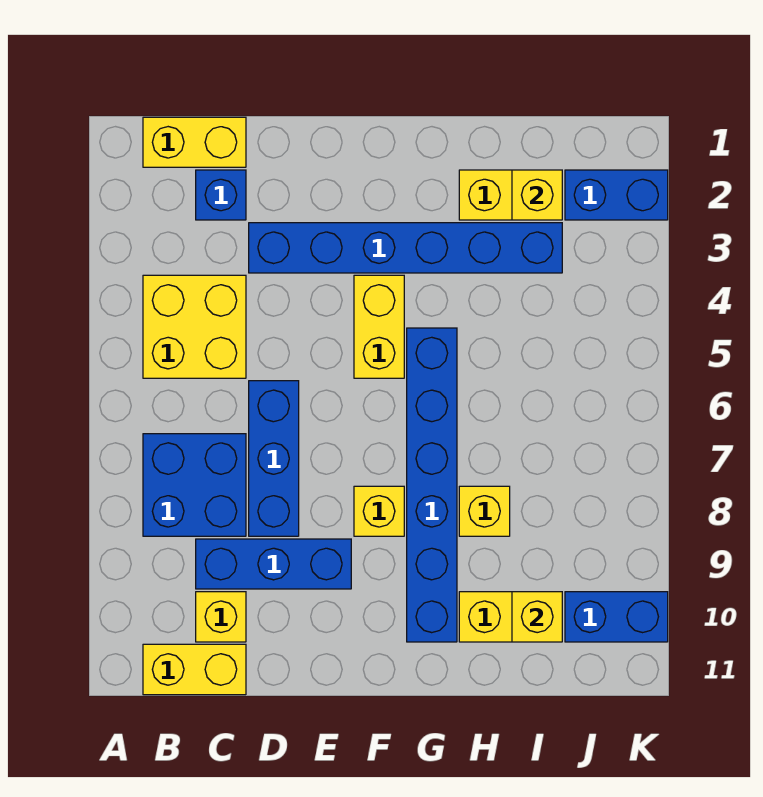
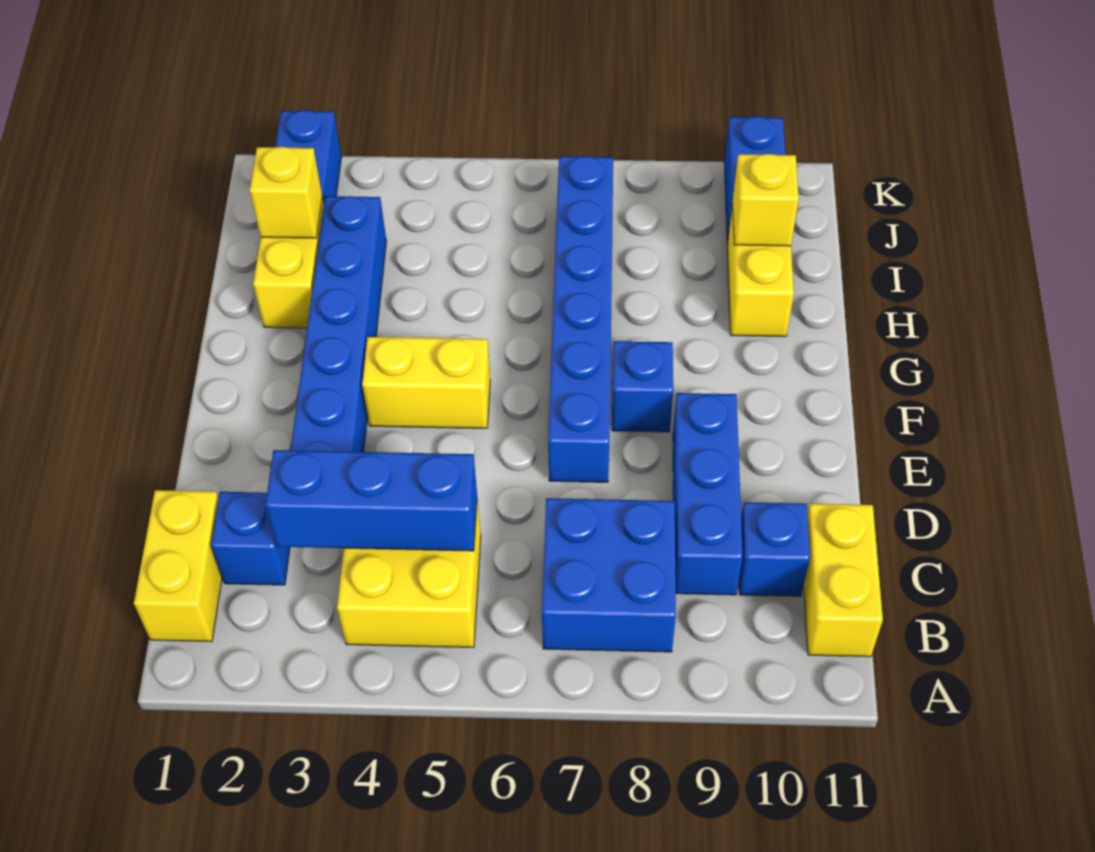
yellow 1x1 brick [196,592,246,642] -> blue 1x1 brick [739,502,810,596]
blue 1x3 brick [249,381,299,536] -> blue 1x3 brick moved to [265,450,477,551]
yellow 1x1 brick [354,486,404,536] -> blue 1x1 brick [612,341,673,432]
blue 1x6 brick [407,328,457,642] -> blue 1x6 brick turned to [548,156,613,482]
yellow 1x1 brick [459,486,510,536] -> none

